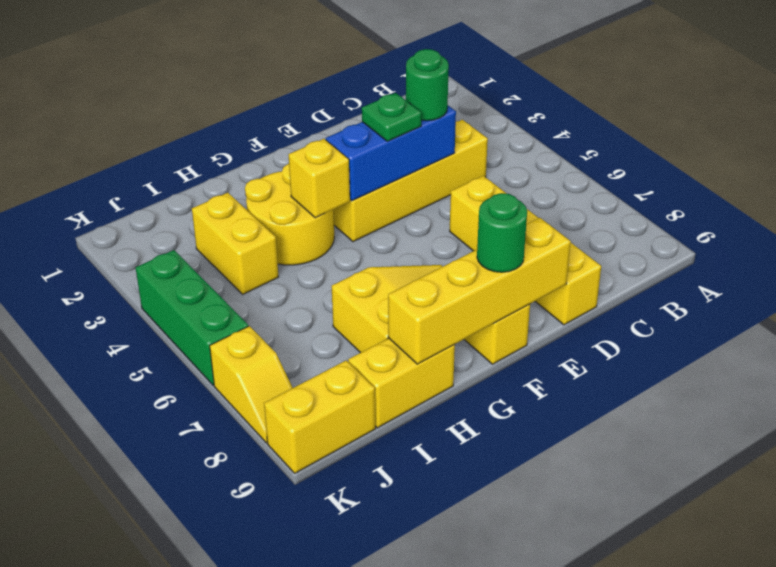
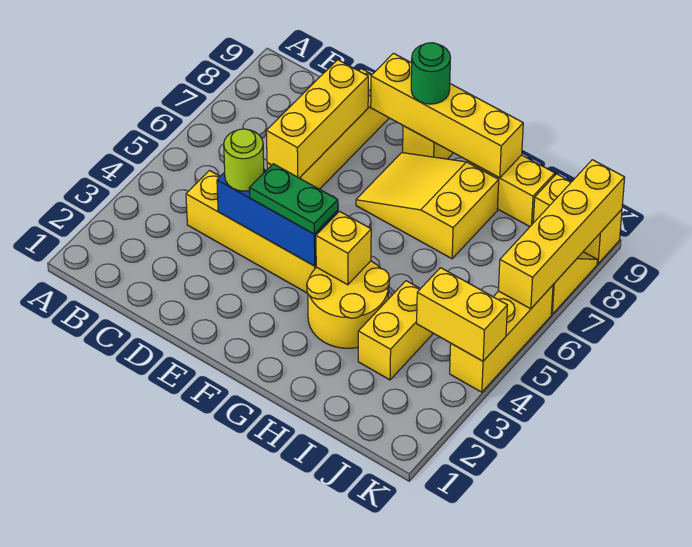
green 1x1 round brick [406,49,449,121] -> lime 1x1 round brick [224,129,264,191]
none -> yellow 1x3 brick [266,60,368,178]
green 1x1 plate [362,93,421,141] -> green 1x2 plate [249,164,338,234]
none -> yellow 1x2 brick [417,268,507,361]
green 1x3 brick [136,250,248,385] -> yellow 1x3 brick [450,285,553,392]
none -> yellow 1x4 brick [498,160,625,309]

